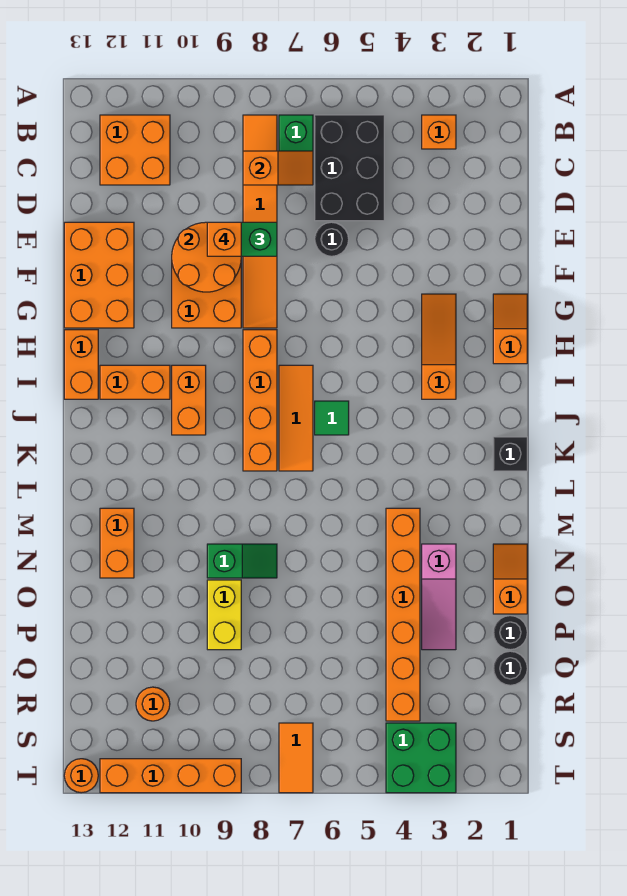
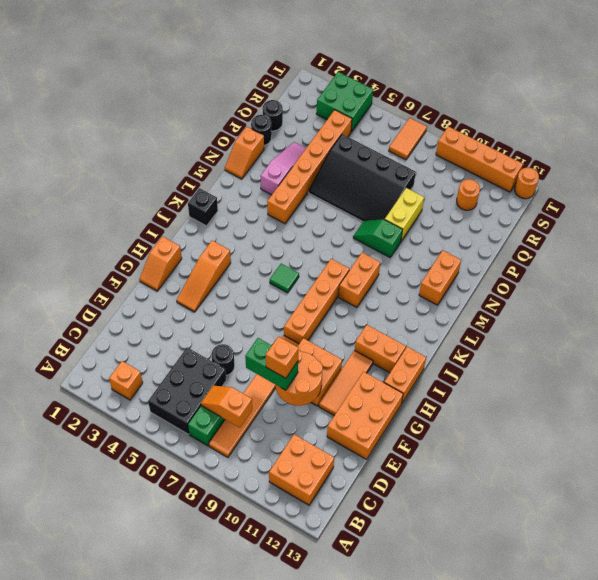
orange 1x3 tile [279,365,313,471] -> orange 1x3 tile moved to [319,350,373,416]
orange 1x2 brick [172,365,206,435] -> orange 1x2 brick moved to [339,252,380,307]
none -> black 3x4 slope [309,134,416,221]

